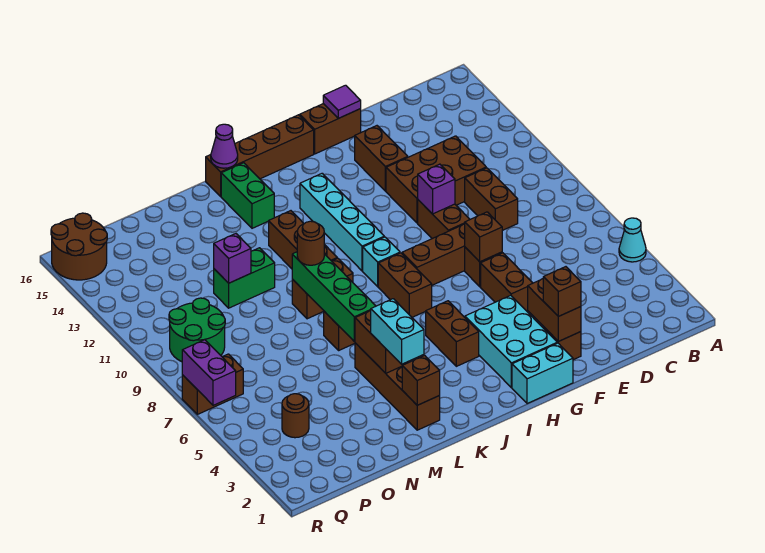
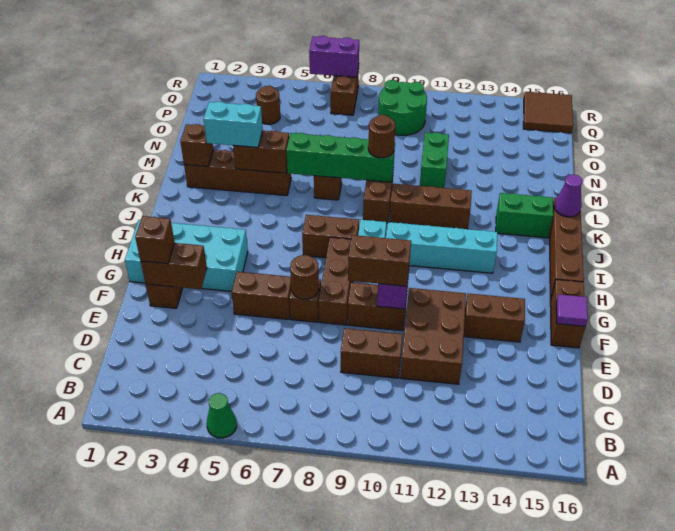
cyan 1x1 cone [619,218,646,262] -> green 1x1 cone [207,393,237,438]
brown 1x1 brick [465,212,502,262] -> brown 1x1 round brick [290,255,319,299]
brown 1x2 brick [426,301,479,366] -> brown 1x2 brick moved to [348,235,411,286]
purple 1x1 brick [214,234,251,283] -> none
brown 2x2 round brick [51,213,107,280] -> brown 2x2 tile [523,92,573,133]

